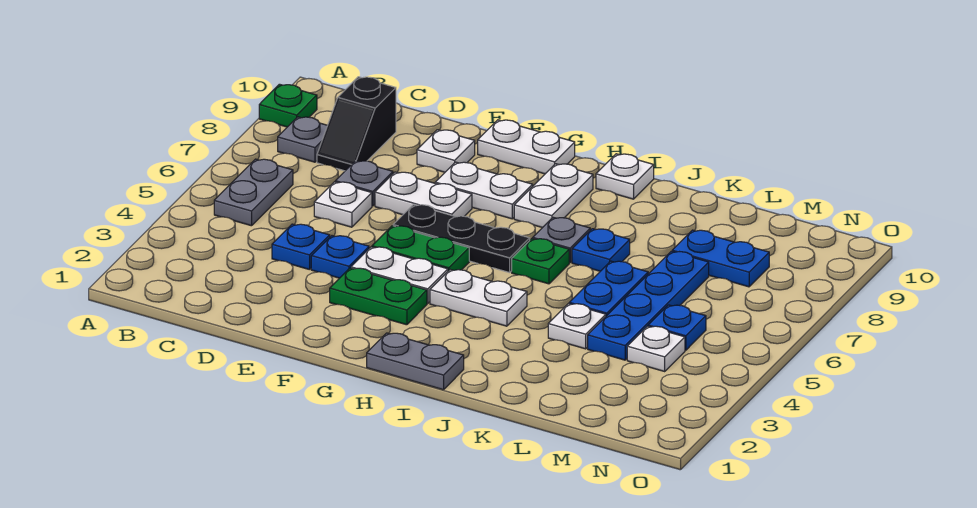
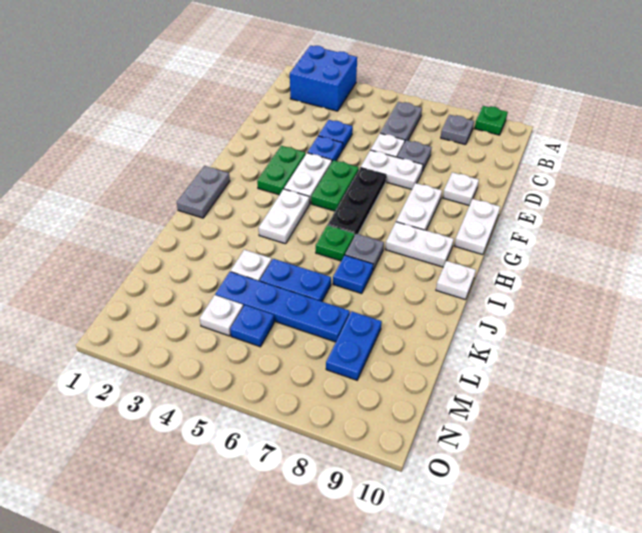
none -> blue 2x2 brick [290,46,357,111]
grey 1x2 plate [214,159,293,226] -> grey 1x2 plate turned to [380,102,422,141]
black 1x2 slope [317,77,396,171] -> none
white 1x2 plate [375,172,472,217] -> white 1x2 plate turned to [361,150,423,189]

